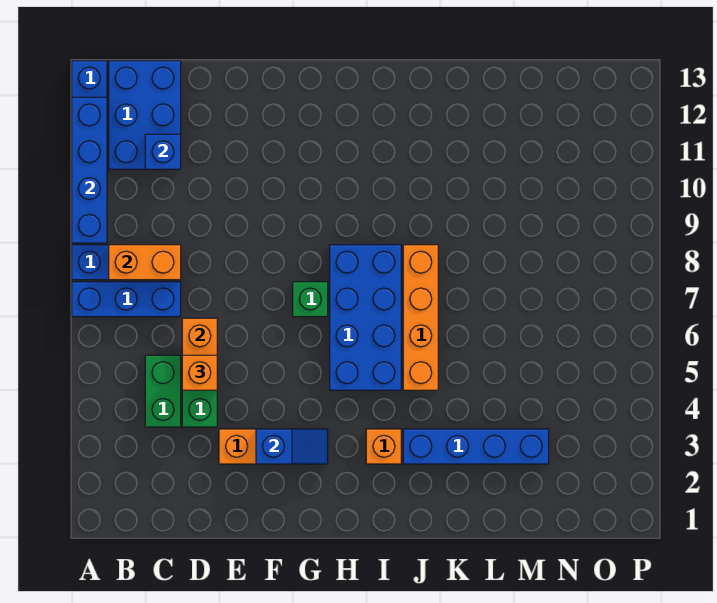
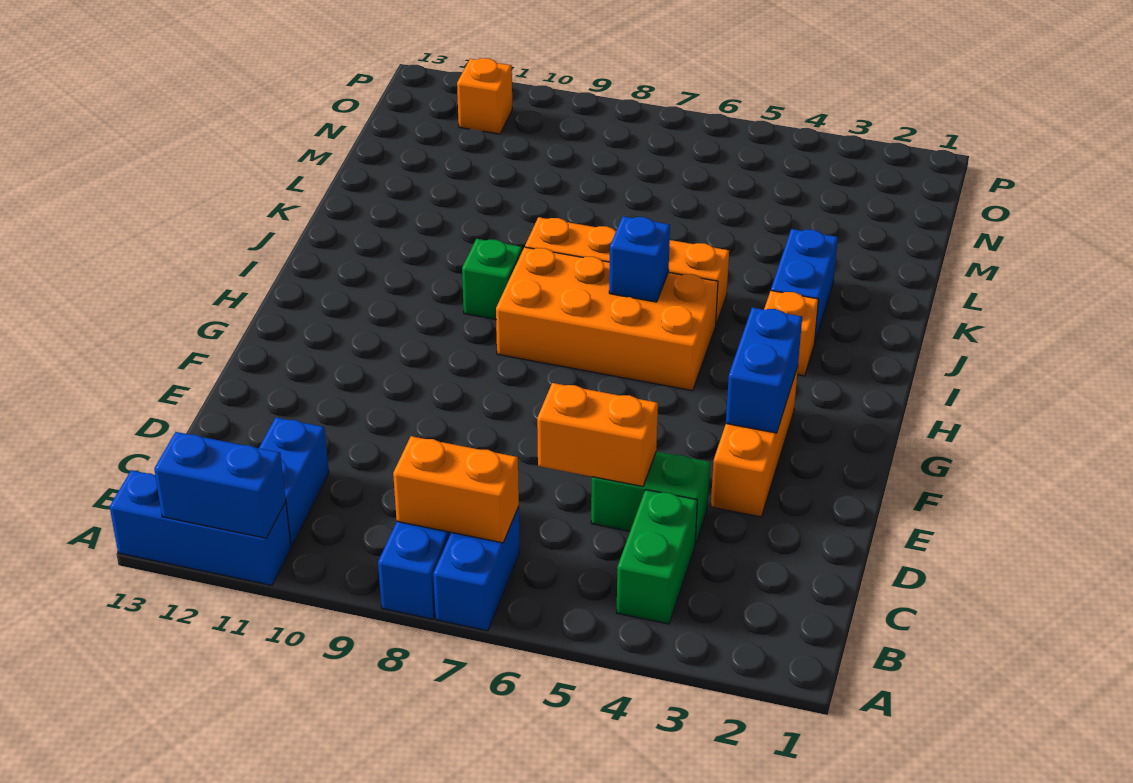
blue 1x3 brick [72,282,181,317] -> blue 1x2 brick [433,506,520,631]
blue 1x4 brick [72,97,107,243] -> blue 1x2 brick [154,432,286,538]
orange 1x2 brick [109,245,181,280] -> orange 1x2 brick turned to [393,436,519,543]
blue 2x3 brick [109,61,181,169] -> blue 1x2 brick [259,418,329,546]
green 1x2 brick [145,355,181,427] -> green 1x2 brick turned to [617,490,697,624]
blue 1x1 brick [145,134,181,169] -> blue 1x1 brick moved to [609,216,670,302]
orange 1x1 brick [182,355,217,390] -> orange 1x1 brick moved to [457,58,512,134]
blue 1x2 slope [256,429,328,464] -> blue 1x2 brick [726,308,802,433]
green 1x1 brick [293,282,328,317] -> green 1x1 brick moved to [462,239,522,319]
blue 2x4 brick [330,245,401,390] -> orange 2x4 brick [496,247,718,391]
blue 1x4 brick [403,429,549,464] -> blue 1x2 brick [771,229,838,341]

